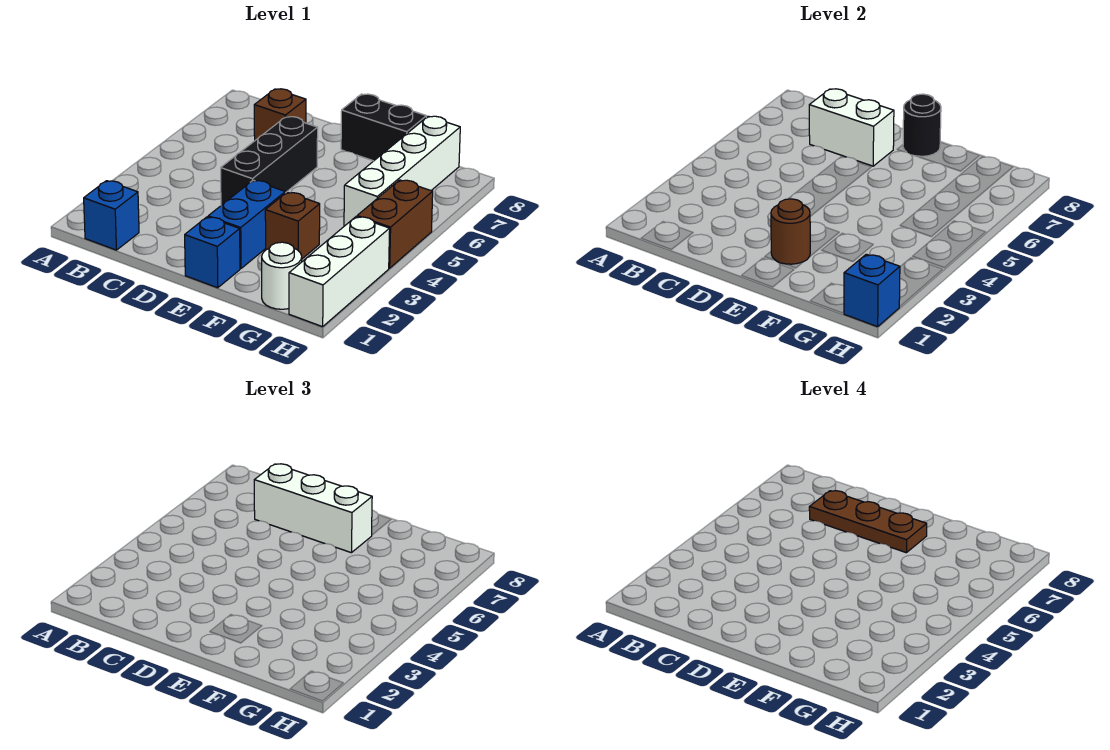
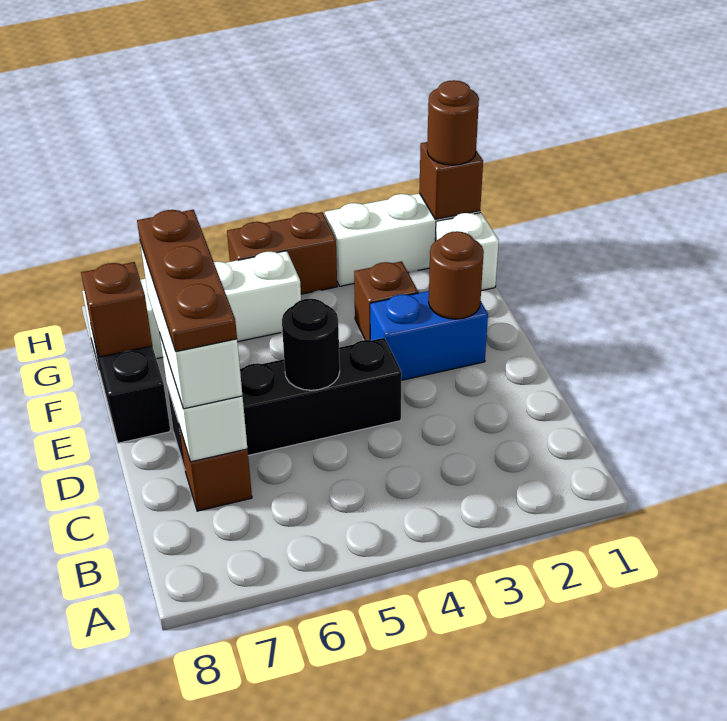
blue 1x1 brick [84,181,139,250] -> none
black 1x3 brick [221,117,318,205] -> black 1x4 brick [167,338,402,468]
blue 1x1 brick [185,217,240,288] -> none
black 1x1 round brick [903,94,941,156] -> black 1x1 round brick moved to [282,299,340,390]
none -> brown 1x1 brick [81,262,152,357]
white 1x1 round brick [262,242,302,309] -> white 1x1 brick [435,213,499,291]
blue 1x1 brick [844,254,900,327] -> brown 1x1 brick [419,142,483,219]
none -> brown 1x1 round brick [427,80,479,165]

